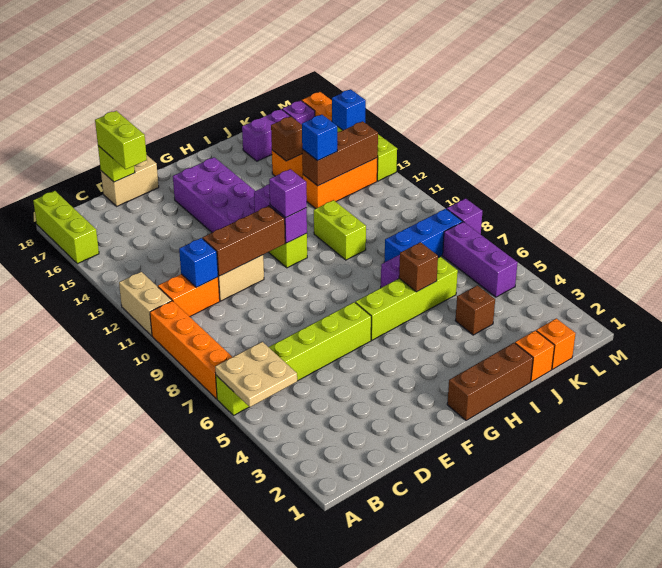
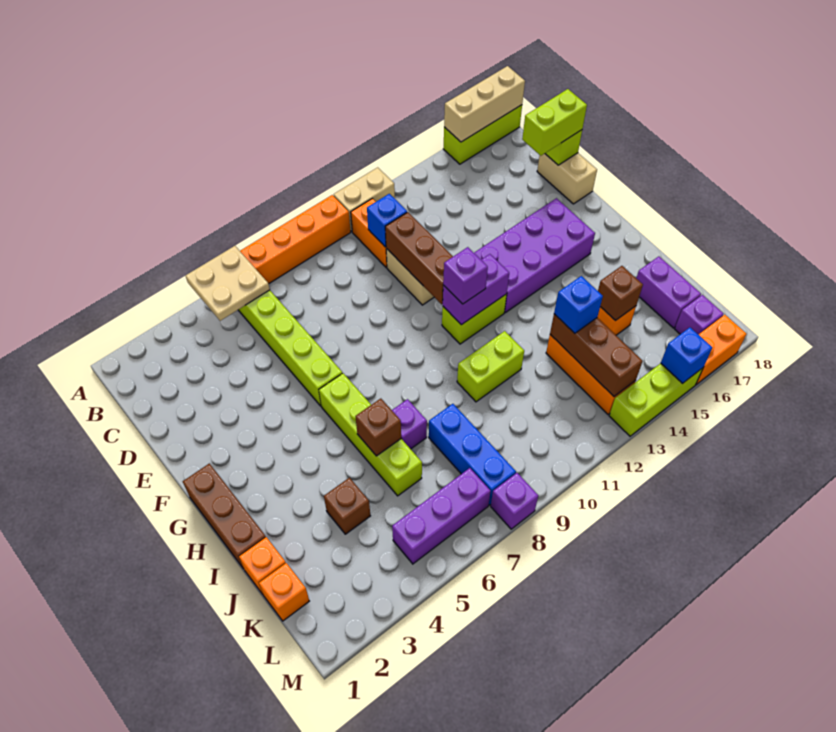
none -> tan 1x3 brick [444,66,525,142]

